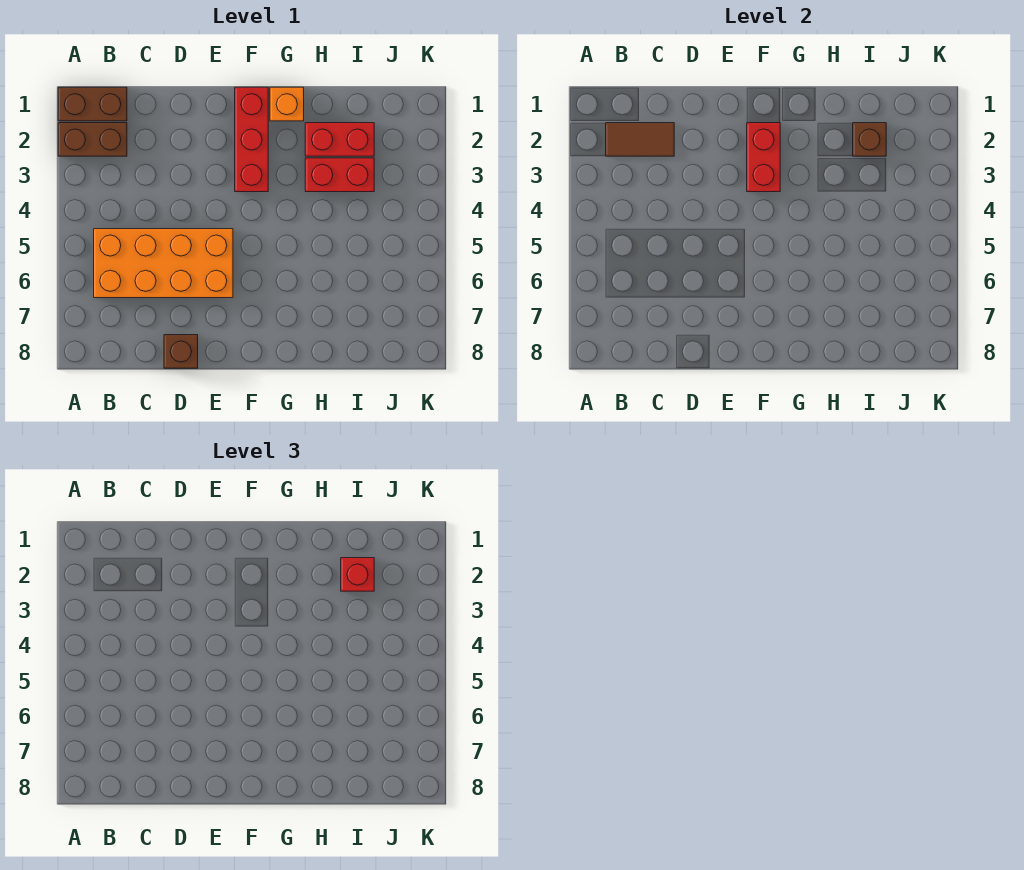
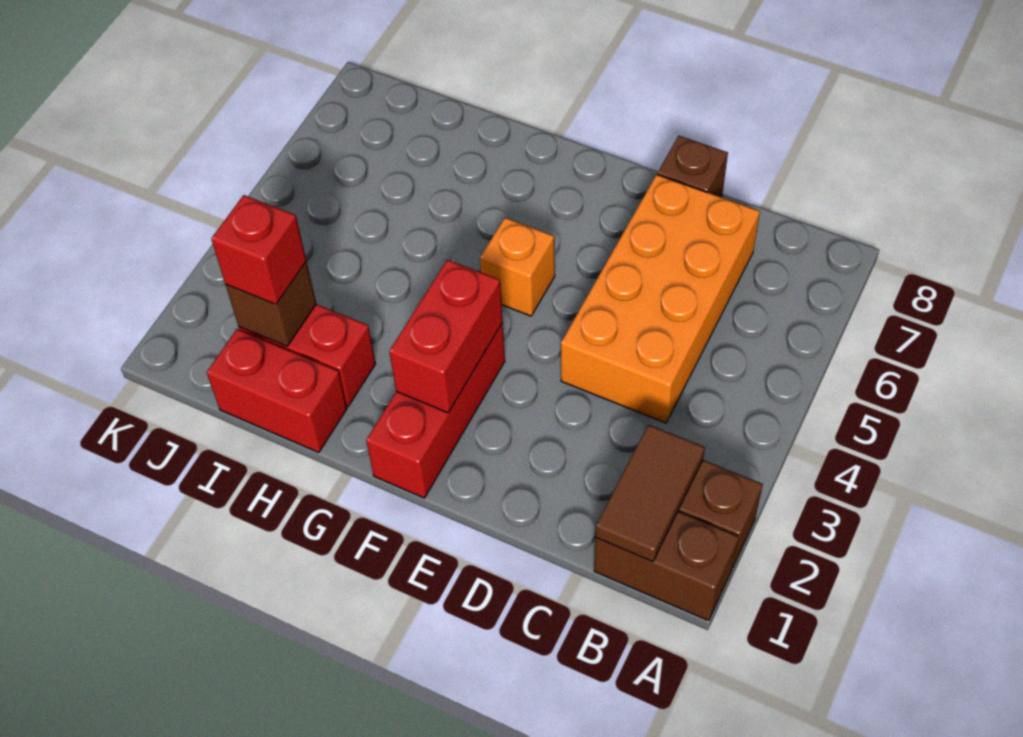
brown 1x2 tile [606,123,674,156] -> brown 1x2 tile turned to [595,425,705,562]
orange 2x4 brick [94,229,233,298] -> orange 2x4 brick turned to [561,175,760,423]
orange 1x1 brick [270,87,304,121] -> orange 1x1 brick moved to [480,218,555,316]
red 1x2 brick [305,158,374,192] -> red 1x2 brick moved to [207,329,347,453]

